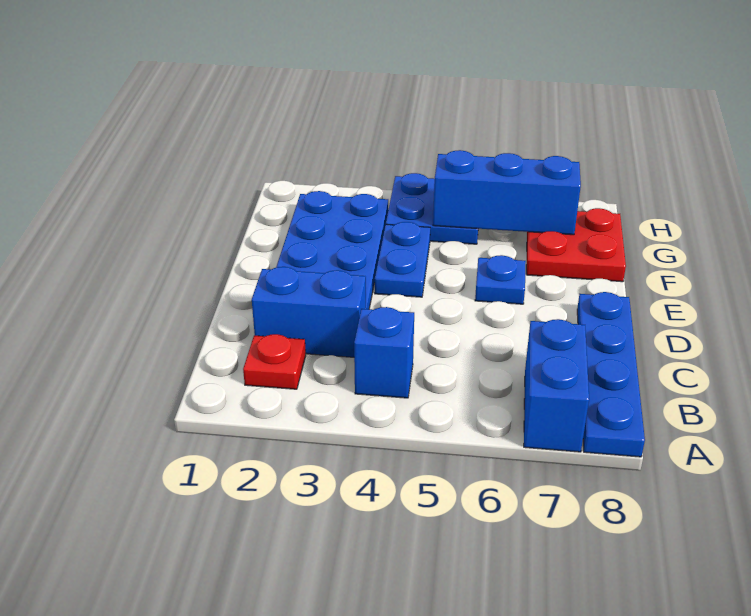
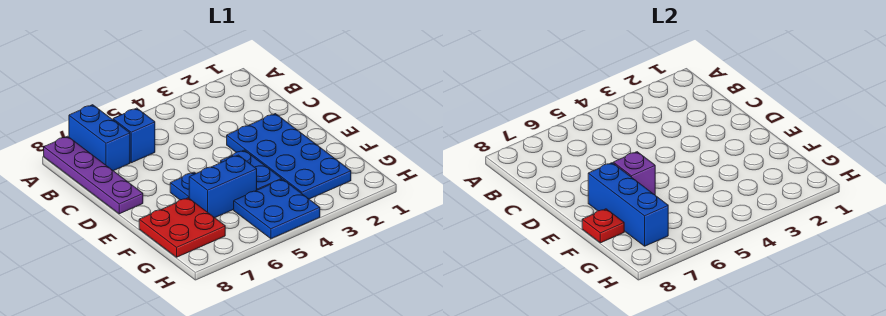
blue 1x4 plate [577,292,645,457] -> purple 1x4 plate [44,136,143,214]
red 1x1 plate [243,334,306,389] -> red 1x1 plate moved to [582,209,624,243]
blue 1x1 brick [354,307,414,398] -> blue 1x1 brick moved to [113,108,155,163]
blue 1x2 brick [252,267,366,357] -> blue 1x2 brick moved to [189,155,257,218]
none -> purple 1x1 brick [613,152,655,195]
blue 1x3 brick [433,150,581,235] -> blue 1x3 brick turned to [588,163,668,246]

